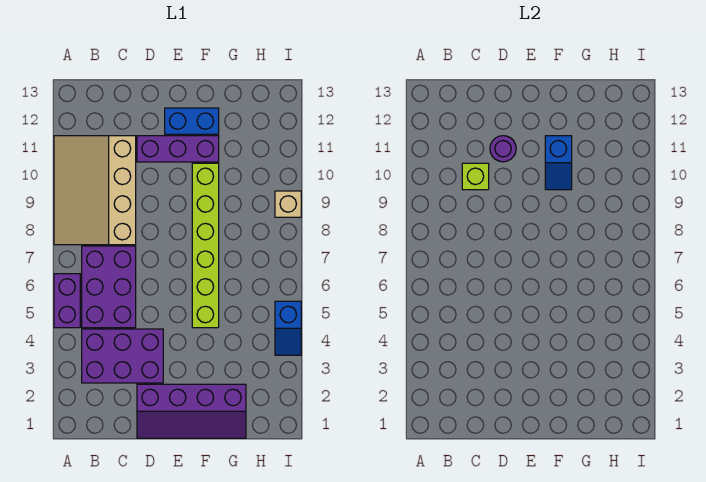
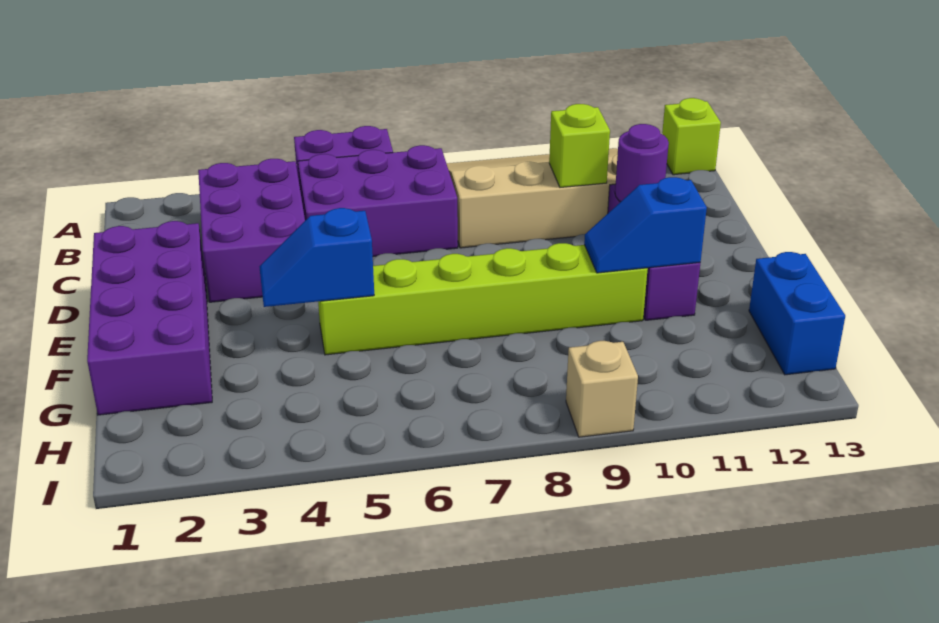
none -> lime 1x1 brick [662,98,721,175]
purple 2x4 slope [137,384,246,438] -> purple 2x4 brick [87,221,212,415]
blue 1x2 brick [165,108,219,134] -> blue 1x2 brick moved to [749,252,845,375]
blue 1x2 slope [275,301,301,355] -> blue 1x2 slope moved to [259,208,374,307]

